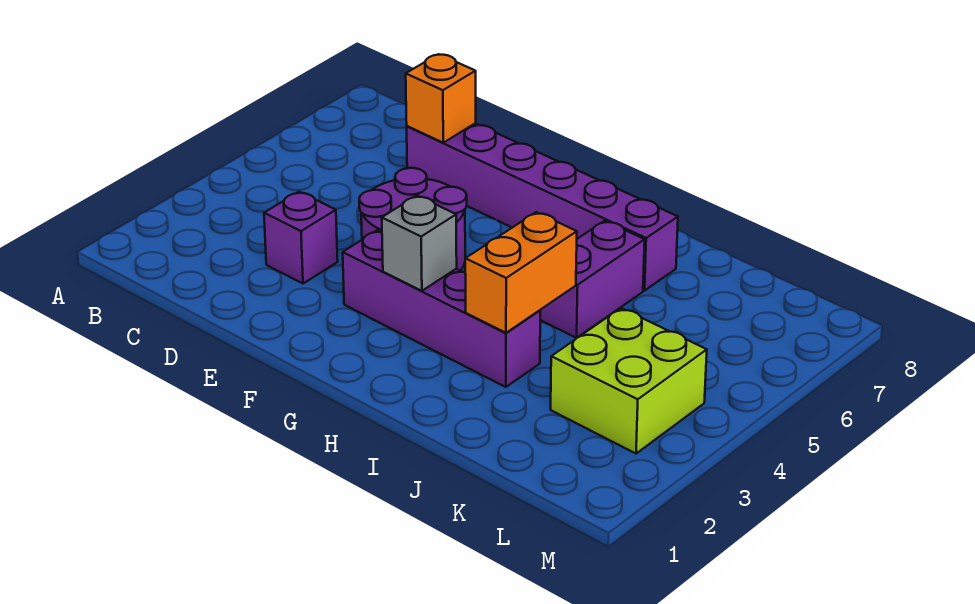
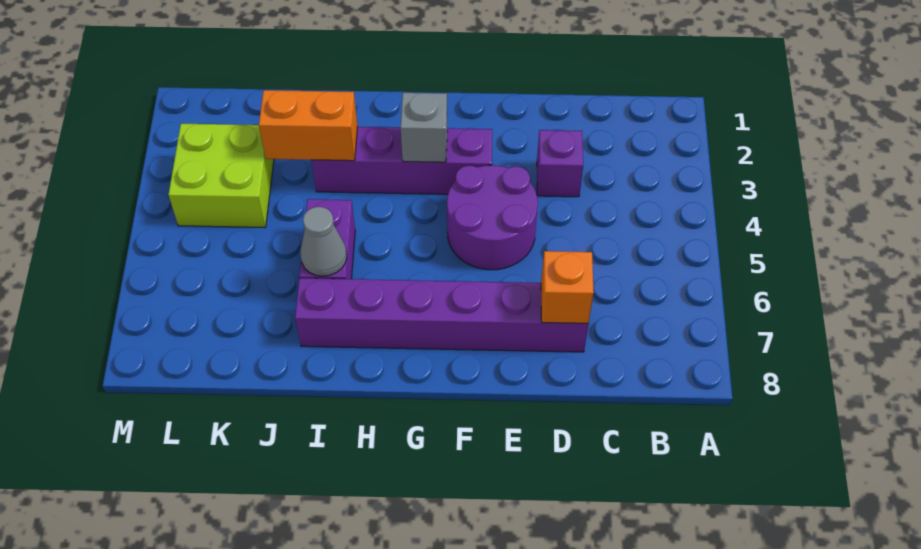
orange 1x2 brick [465,212,577,333] -> orange 1x2 brick turned to [259,90,358,161]
none -> grey 1x1 cone [300,207,347,276]

